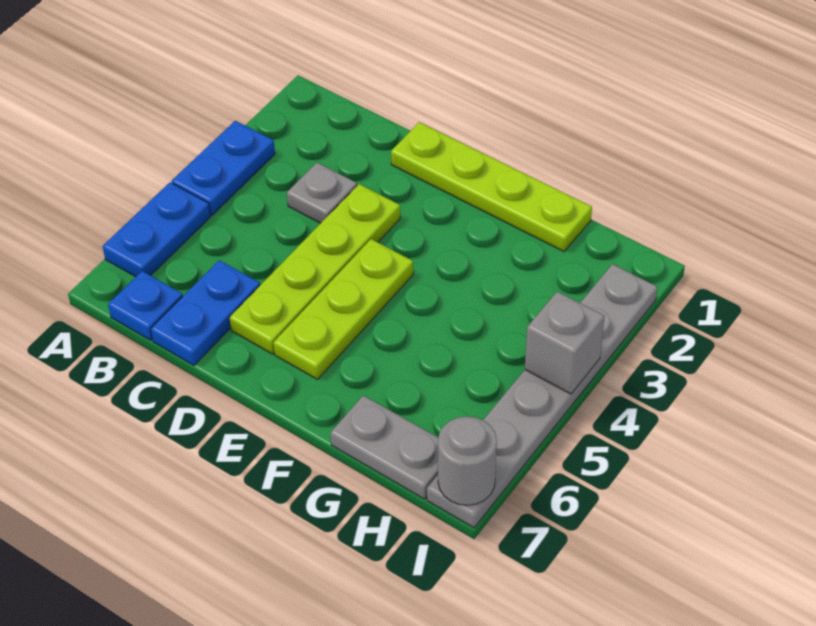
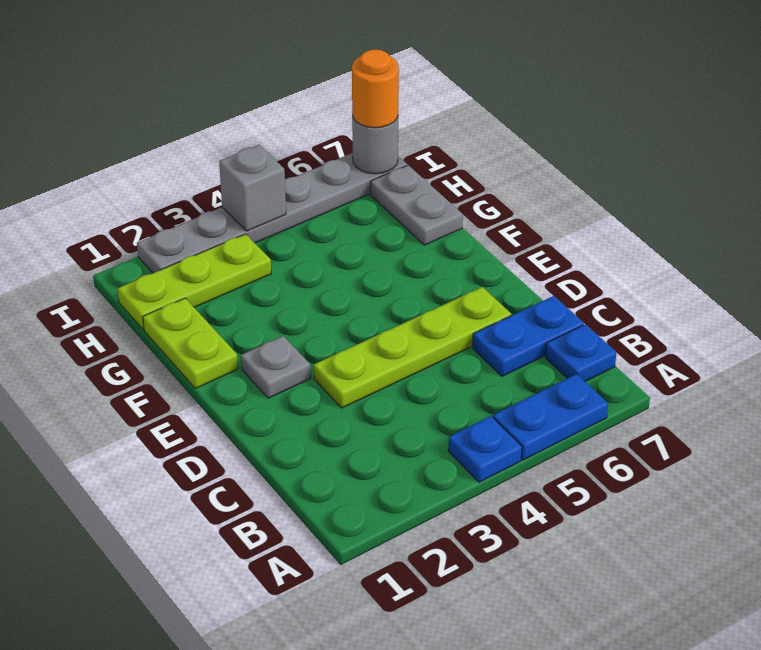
blue 1x2 plate [172,121,275,215] -> blue 1x1 plate [448,416,522,482]
grey 1x1 plate [287,163,357,223] -> grey 1x1 plate moved to [241,336,311,398]
lime 1x4 plate [391,122,592,251] -> lime 1x2 plate [143,298,238,388]
lime 1x3 plate [274,239,413,379] -> lime 1x3 plate moved to [118,234,271,330]
none -> orange 1x1 round brick [352,50,399,128]

